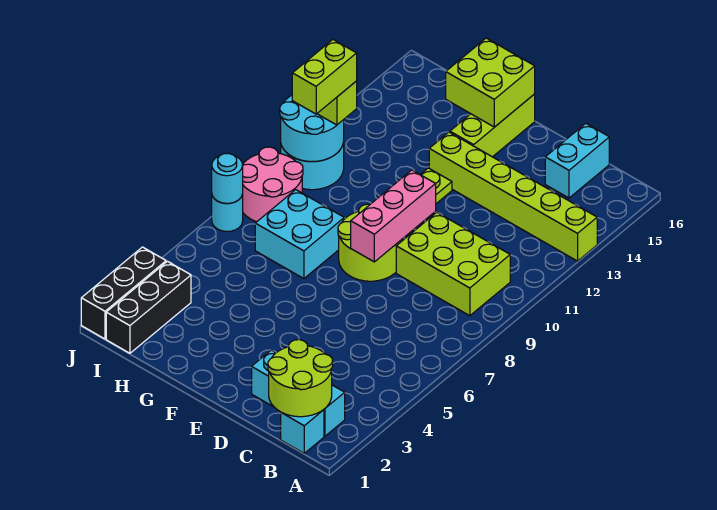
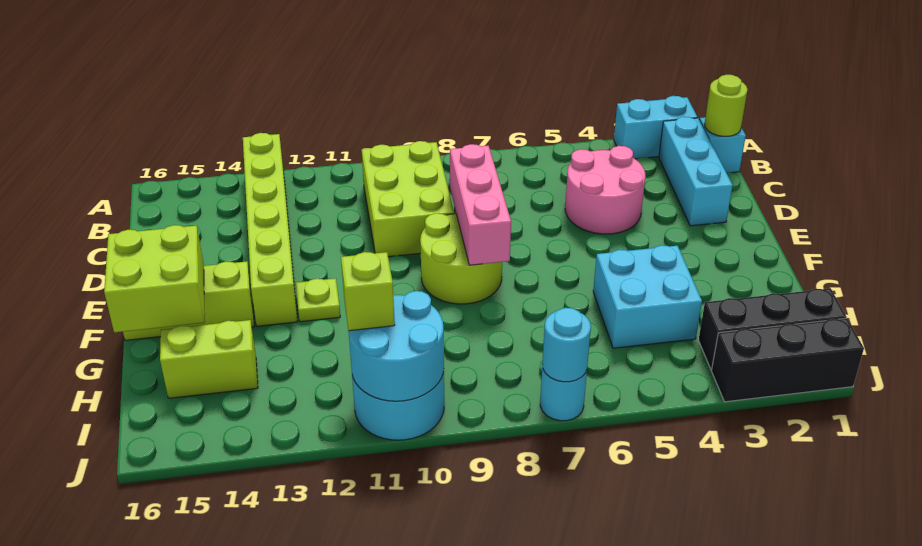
lime 2x2 round brick [268,340,333,417] -> lime 1x1 round brick [704,75,748,136]
cyan 1x2 brick [545,123,609,198] -> cyan 1x2 brick moved to [614,96,698,159]
pink 1x3 brick [351,170,436,262] -> pink 1x3 brick turned to [450,144,511,265]
cyan 2x2 brick [255,190,344,279] -> cyan 2x2 brick moved to [593,245,702,348]
pink 2x2 round brick [243,147,303,222] -> pink 2x2 round brick moved to [565,146,645,234]
lime 1x2 brick [292,40,357,114] -> lime 1x2 brick moved to [160,320,258,398]

